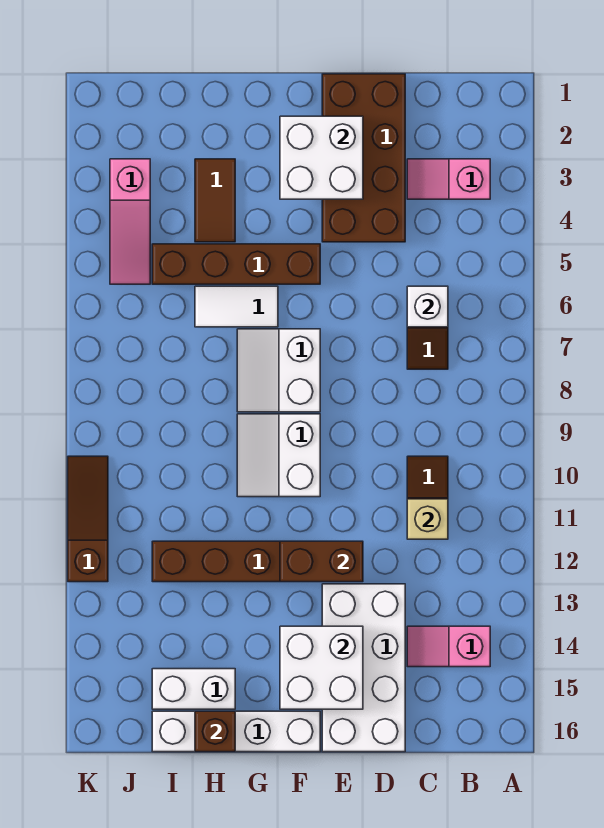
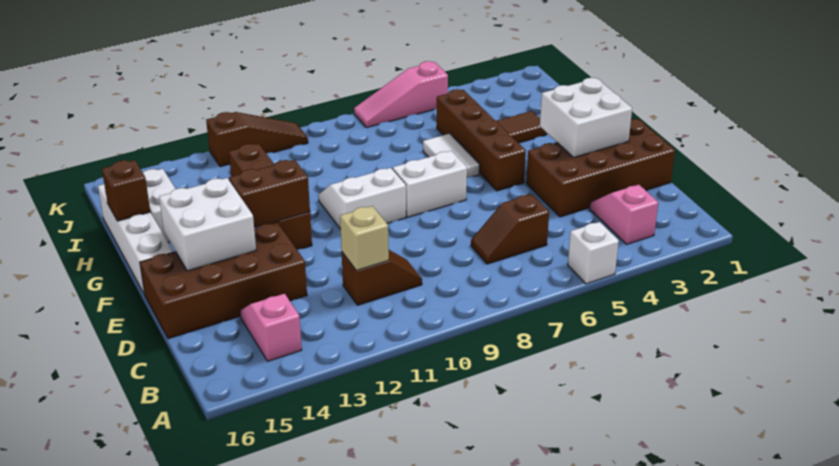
white 1x1 brick [407,286,448,327] -> white 1x1 brick moved to [568,222,619,284]
white 2x4 brick [322,584,405,752] -> brown 2x4 brick [140,223,307,339]
brown 1x2 brick [280,541,363,582] -> brown 1x2 brick turned to [229,160,310,228]
pink 1x3 slope [110,159,150,284] -> pink 1x3 slope moved to [354,61,448,127]

